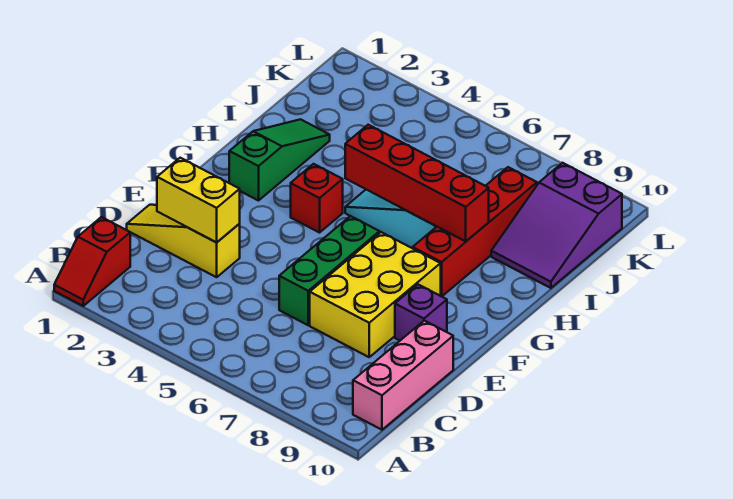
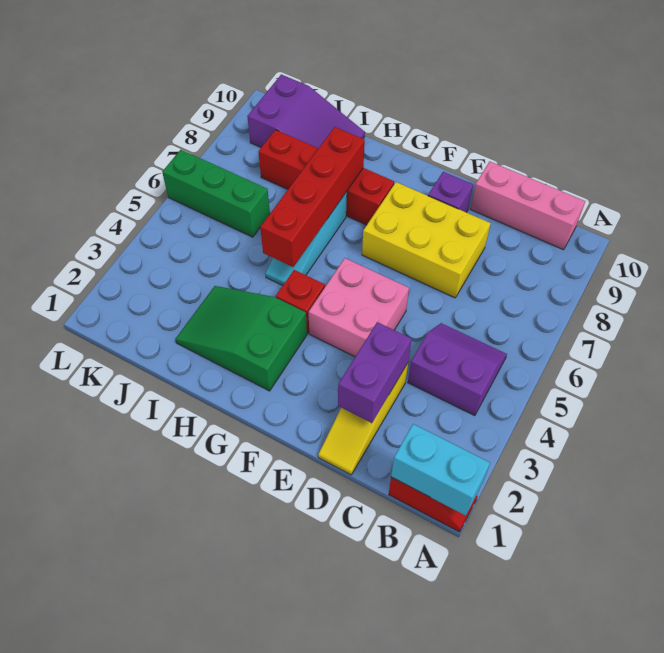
none -> cyan 1x2 brick [391,424,490,516]
none -> purple 2x2 slope [408,323,507,416]
yellow 1x2 brick [157,158,240,242] -> purple 1x2 brick [338,322,412,423]
green 1x3 brick [279,216,379,325] -> green 1x3 brick moved to [162,150,270,237]
none -> pink 2x2 brick [309,258,409,357]
green 1x3 slope [229,119,330,201] -> green 2x3 slope [175,286,307,391]

